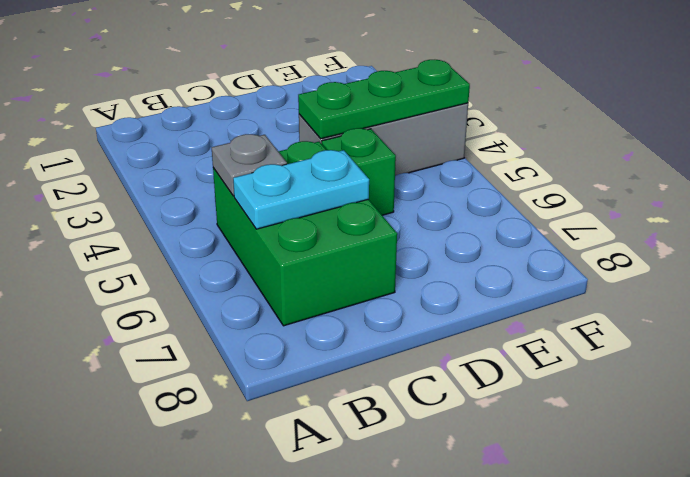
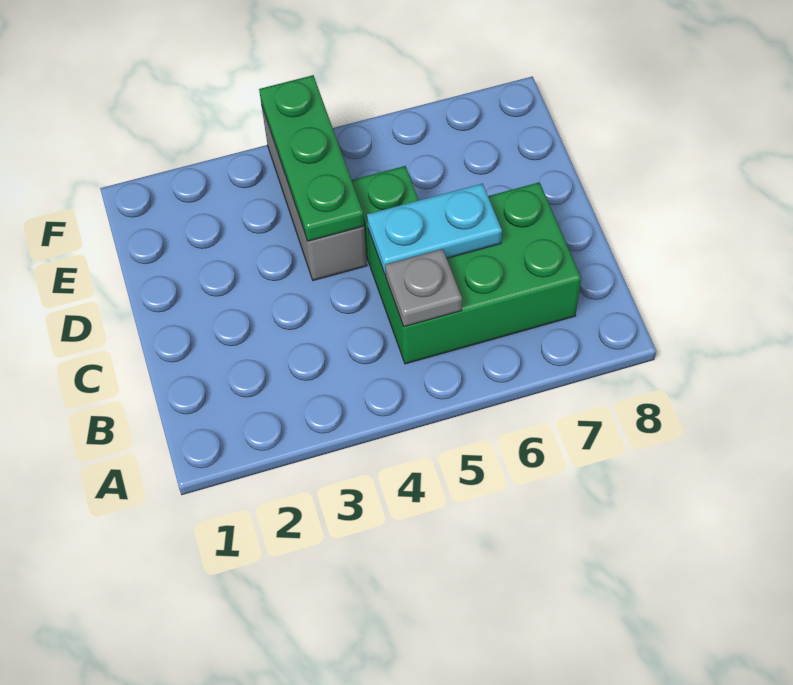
cyan 1x2 plate [233,150,369,229] -> cyan 1x2 plate turned to [367,184,502,275]

